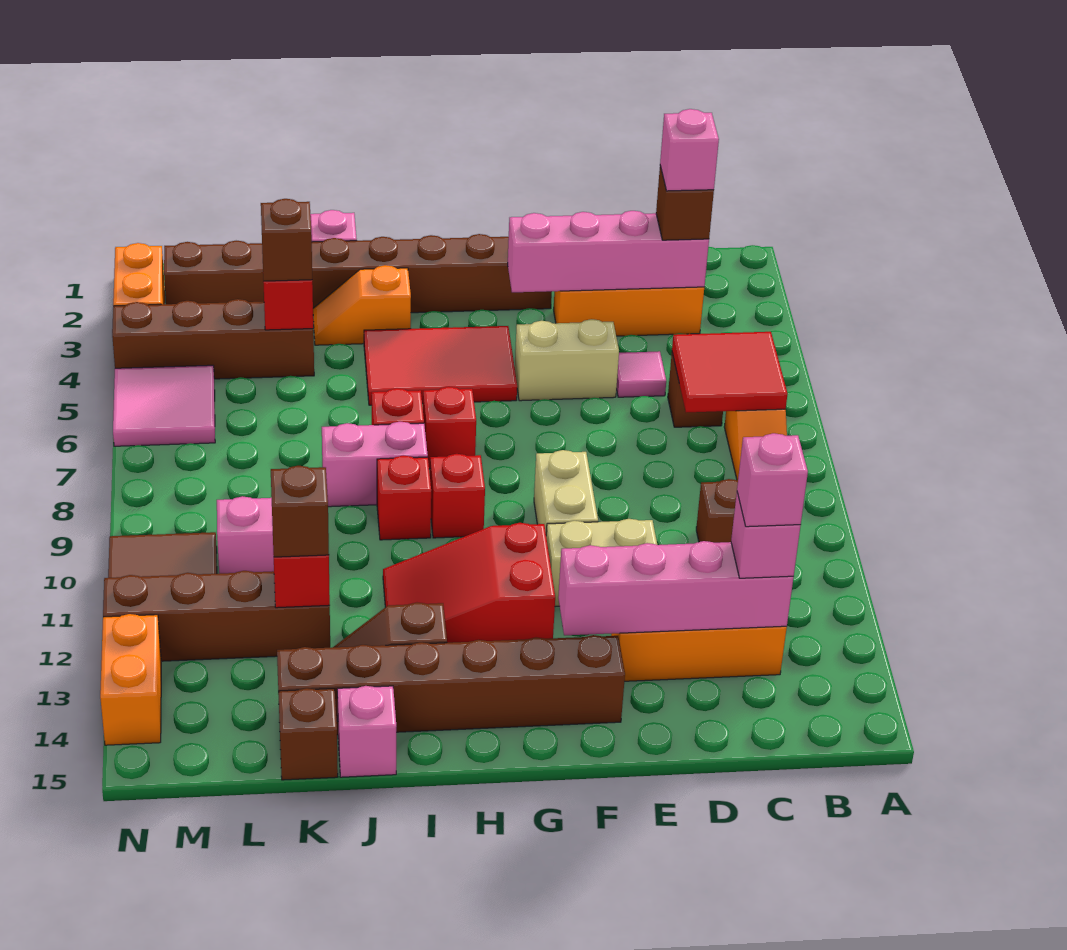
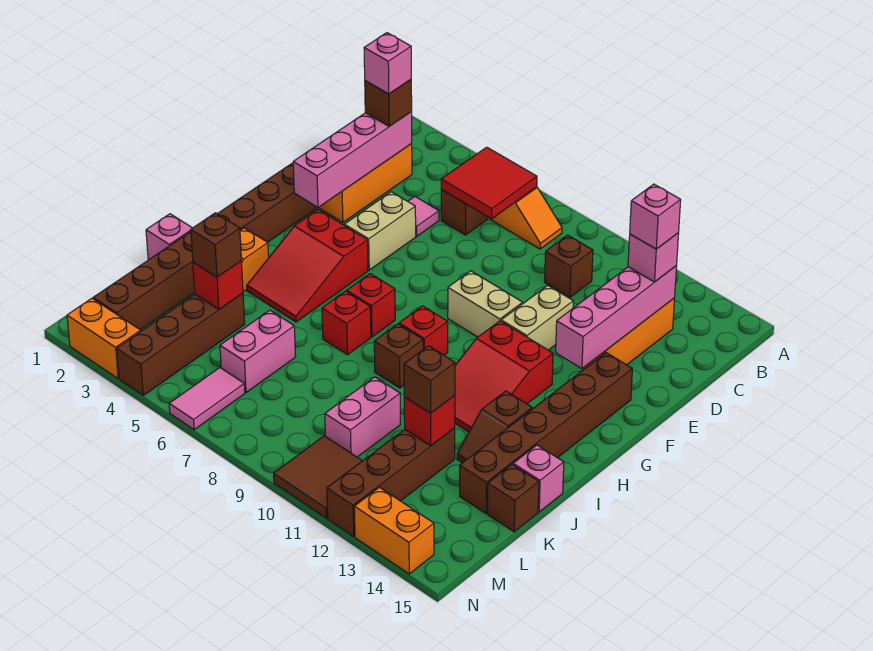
red 2x3 tile [364,326,517,405] -> red 2x3 slope [247,210,368,322]
pink 1x2 brick [322,422,428,507] -> pink 1x2 brick moved to [220,310,296,392]
red 1x1 brick [377,456,431,540] -> brown 1x1 brick [374,324,423,388]
pink 2x2 tile [113,365,215,446] -> pink 1x2 tile [169,368,245,430]

